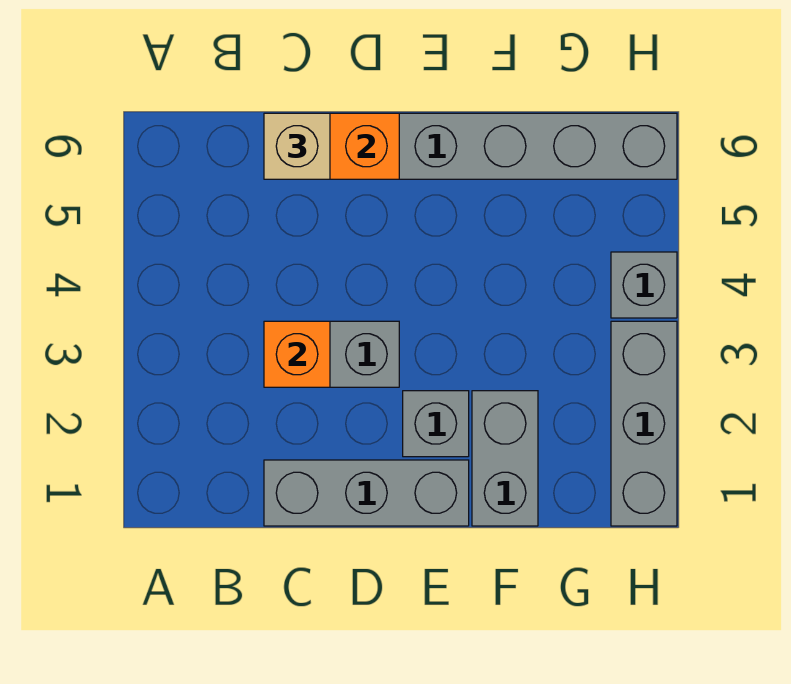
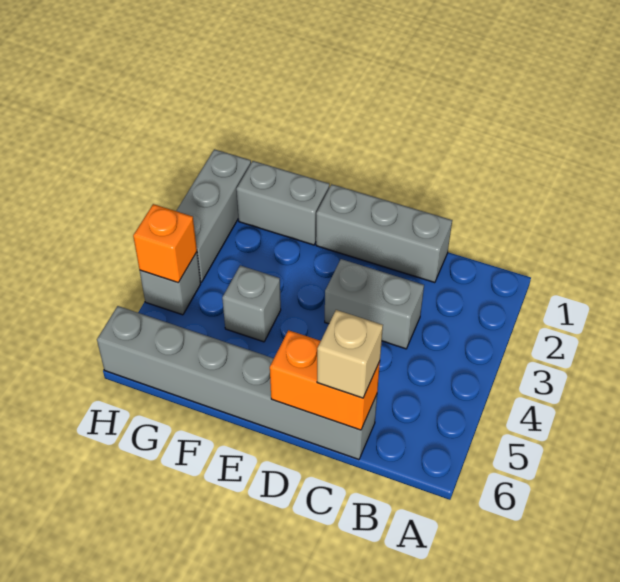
orange 1x1 brick [264,321,330,387] -> orange 1x1 brick moved to [133,204,197,283]
grey 1x1 brick [403,391,469,457] -> grey 1x1 brick moved to [222,265,281,342]
grey 1x2 brick [472,391,538,526] -> grey 1x2 brick turned to [236,161,329,245]

